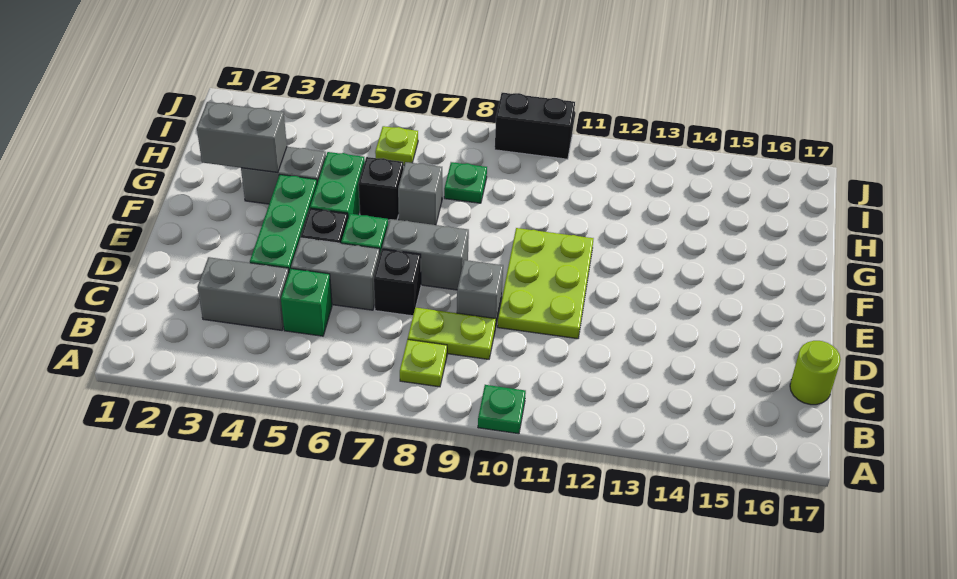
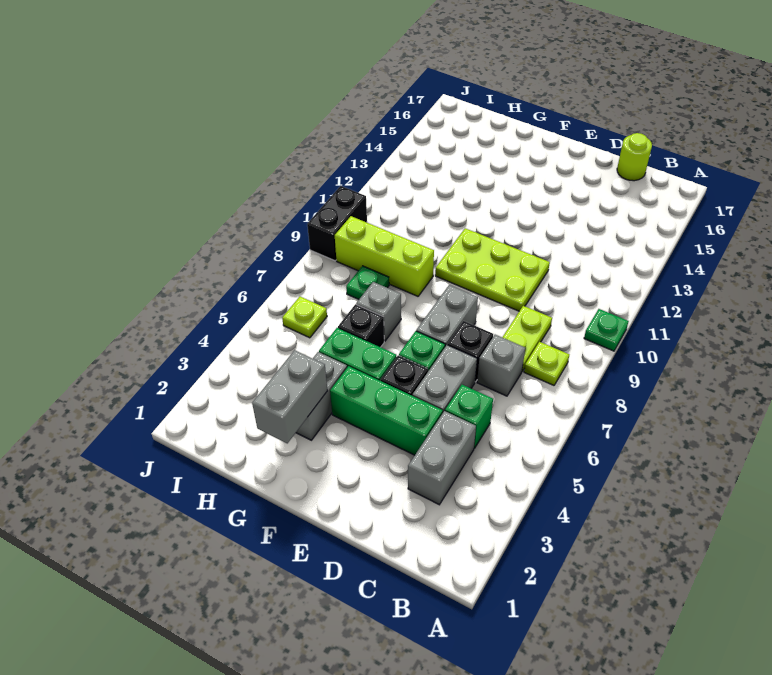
grey 1x1 brick [457,260,503,324] -> grey 1x1 brick moved to [477,335,525,396]
none -> lime 1x3 brick [335,216,434,296]

